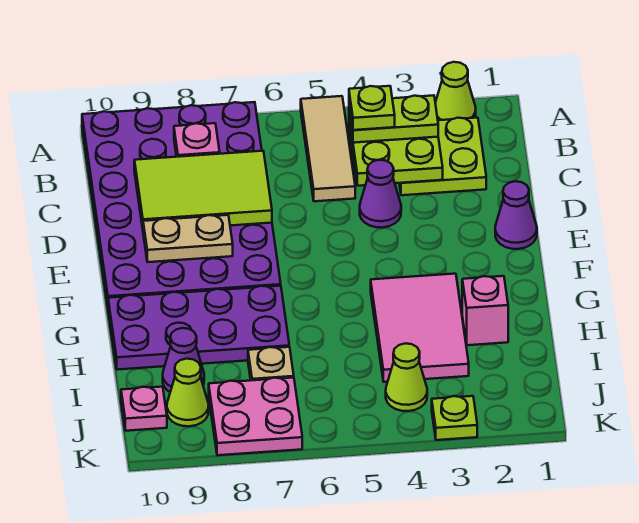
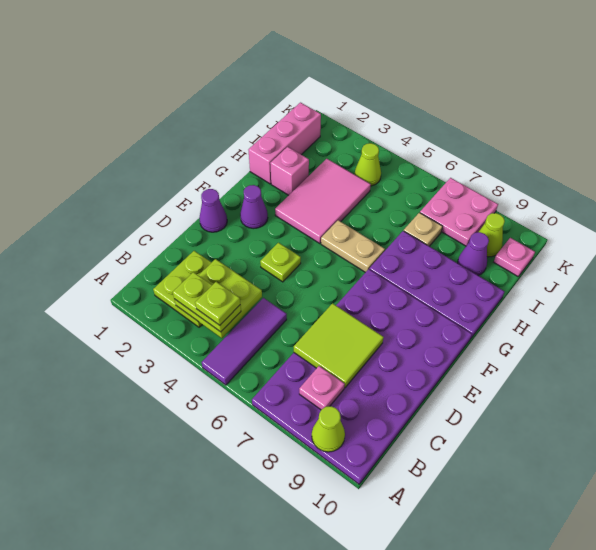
lime 1x1 cone [435,62,476,120] -> lime 1x1 cone moved to [312,406,345,452]
tan 1x3 tile [301,96,355,201] -> purple 1x3 tile [202,298,287,385]
lime 2x3 tile [134,151,272,228] -> lime 2x2 tile [294,303,384,388]
purple 1x1 cone [360,160,401,228] -> purple 1x1 cone moved to [240,185,268,229]
tan 1x2 plate [143,215,233,262] -> tan 1x2 plate moved to [321,220,385,272]
none -> pink 1x3 brick [249,103,321,184]
lime 1x1 plate [432,396,477,440] -> lime 1x1 plate moved to [260,243,301,282]

